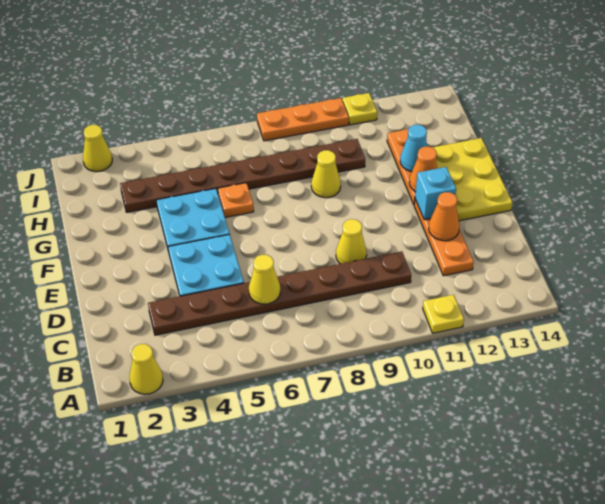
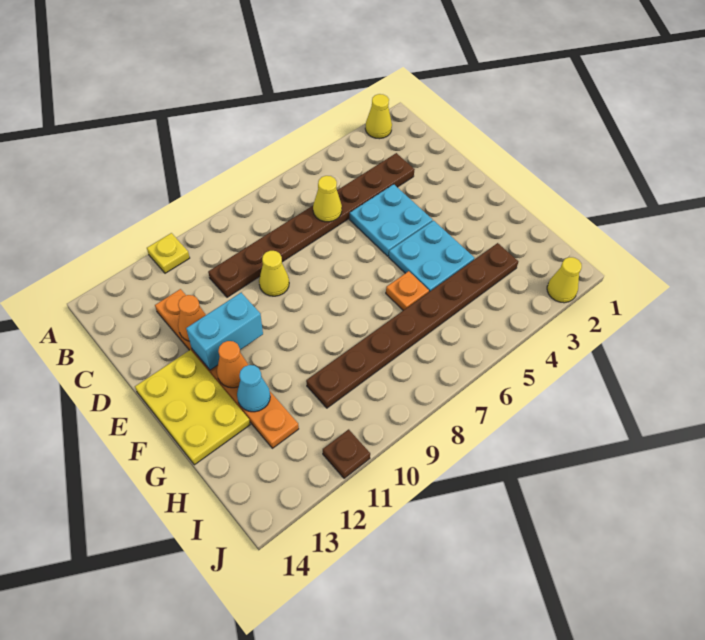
cyan 1x1 brick [415,167,456,220] -> cyan 1x2 brick [186,293,263,370]
yellow 1x1 cone [311,150,341,198] -> none
orange 1x3 plate [257,98,349,141] -> none
yellow 1x1 plate [342,93,377,125] -> brown 1x1 plate [323,429,370,478]

